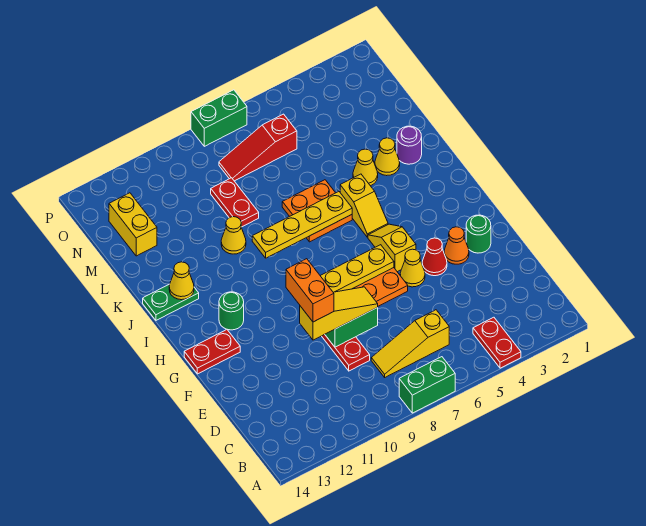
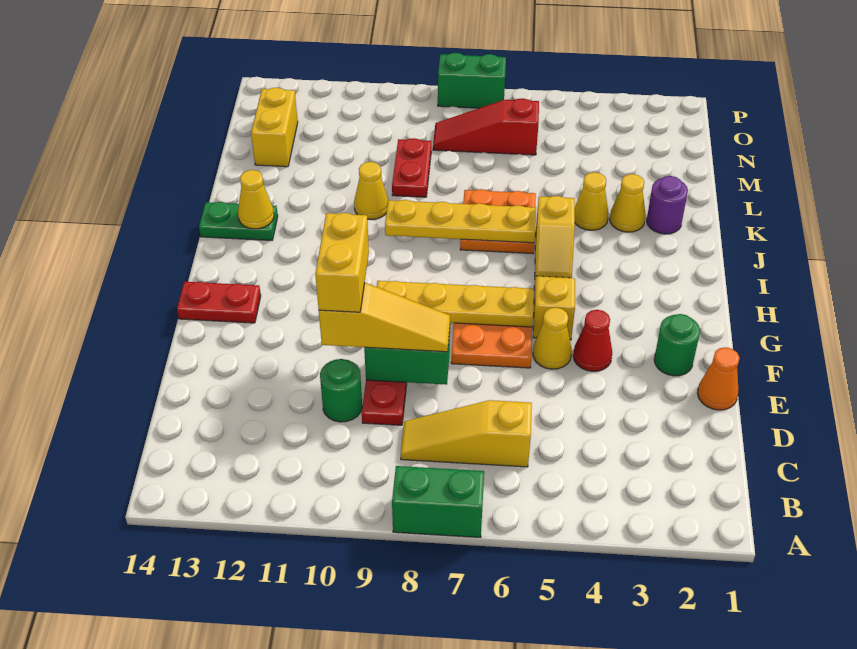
red 1x2 plate [473,317,521,368] -> none
orange 1x2 brick [286,259,334,322] -> yellow 1x2 brick [315,213,369,312]
orange 1x1 cone [444,227,469,264] -> orange 1x1 cone moved to [697,347,740,410]
green 1x1 round brick [219,292,244,330] -> green 1x1 round brick moved to [320,359,362,422]

